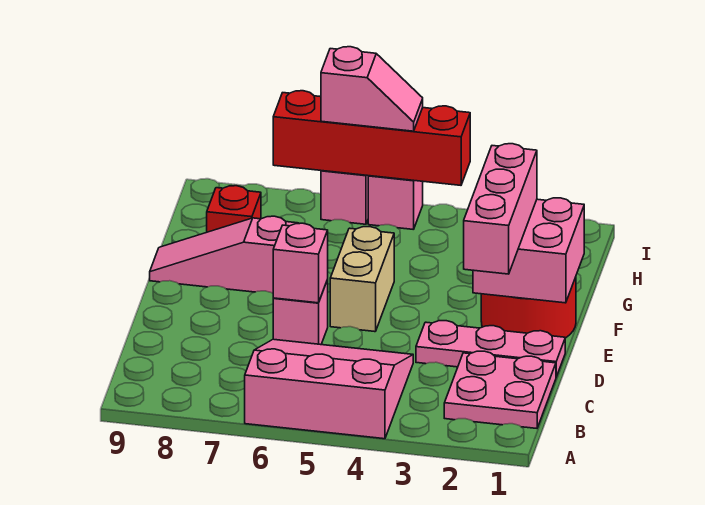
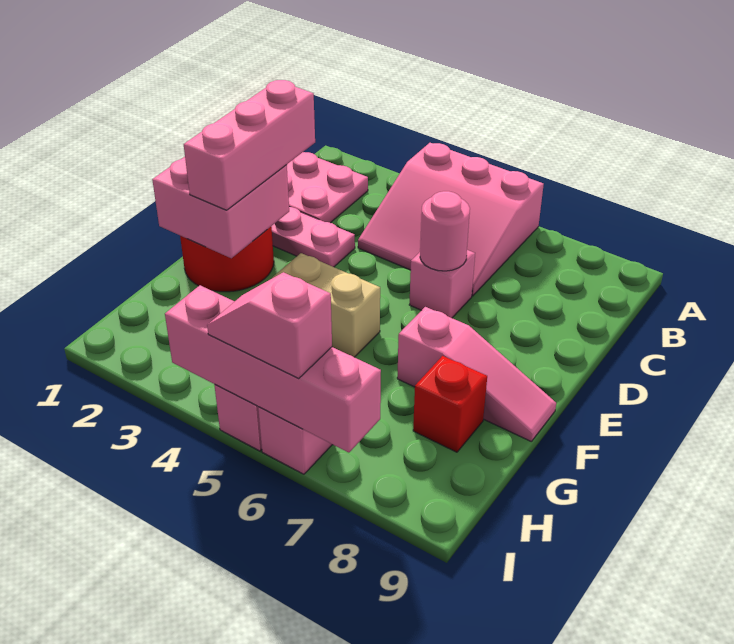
pink 1x1 brick [273,223,328,303] -> pink 1x1 round brick [420,191,470,271]
tan 1x2 brick [330,227,394,332] -> tan 1x2 brick turned to [273,253,380,357]
red 1x4 brick [273,91,470,185] -> pink 1x4 brick [165,285,381,453]

